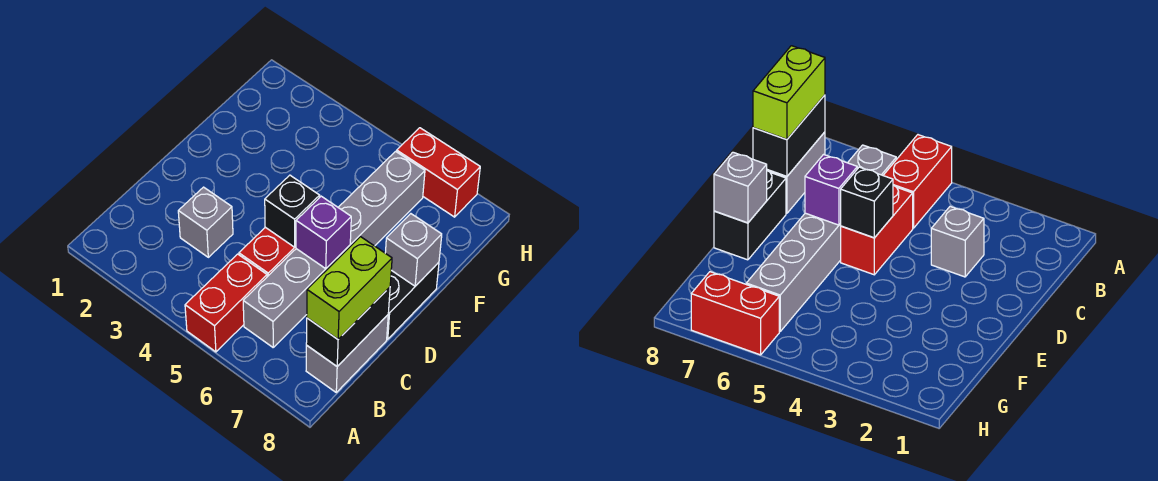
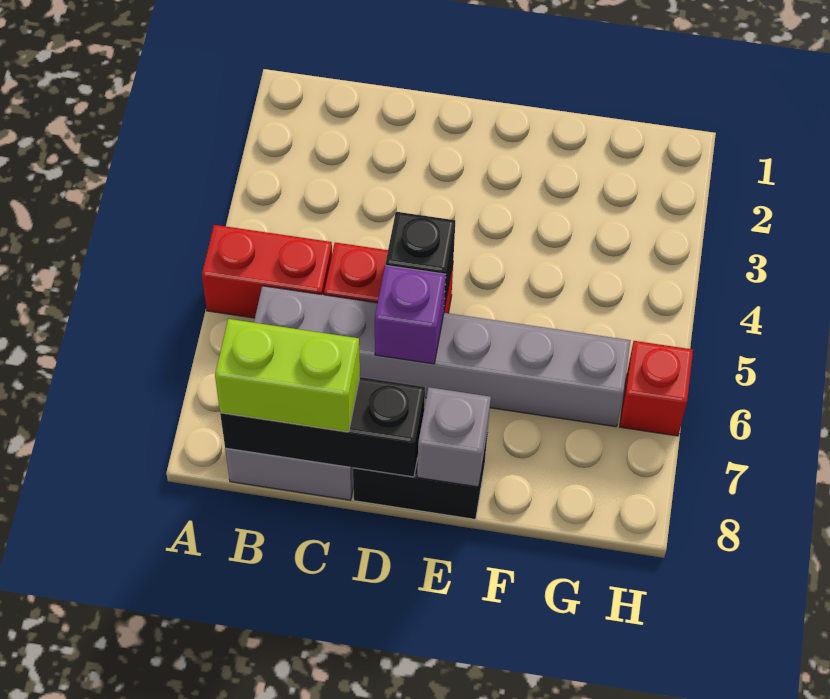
black 1x2 brick [306,287,390,366] -> black 1x3 brick [220,377,425,477]
grey 1x1 brick [178,187,233,257] -> none
red 1x2 brick [397,128,480,217] -> red 1x1 brick [620,341,693,436]

